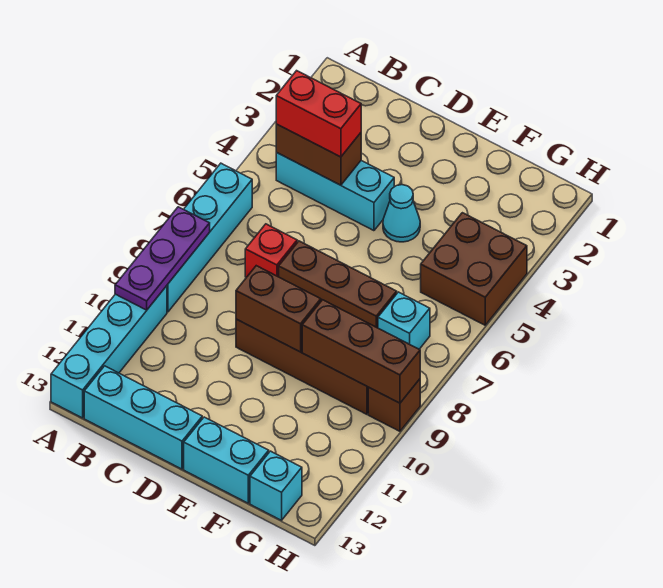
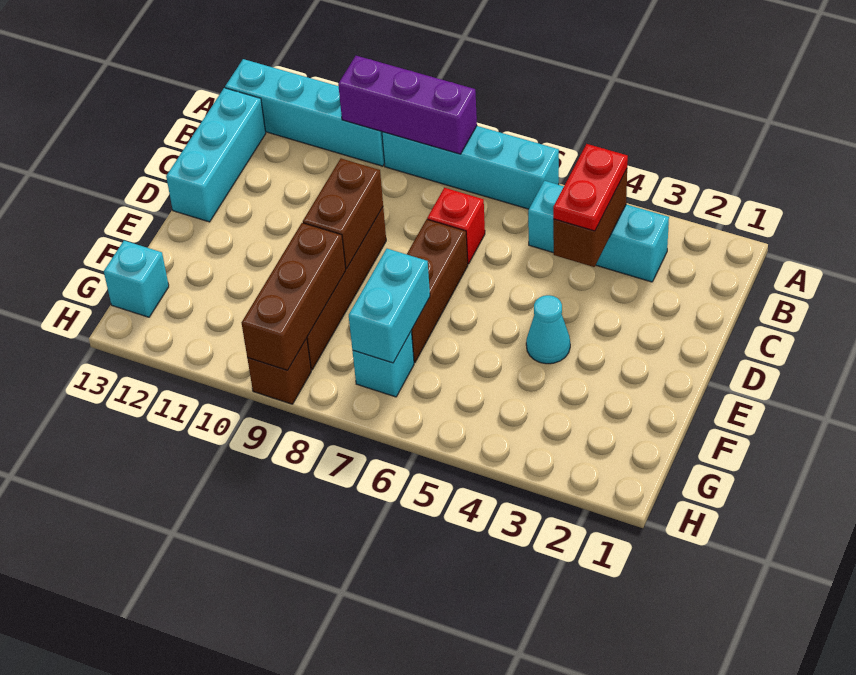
purple 1x3 plate [115,207,210,310] -> purple 1x3 brick [338,56,477,154]
cyan 1x3 brick [276,153,394,231] -> cyan 1x3 brick turned to [528,181,669,282]
red 1x2 brick [276,71,361,157] -> red 1x2 plate [553,144,628,231]
cyan 1x2 brick [184,417,269,503] -> cyan 1x2 brick moved to [349,249,430,363]
brown 2x2 brick [421,213,527,325] -> none

